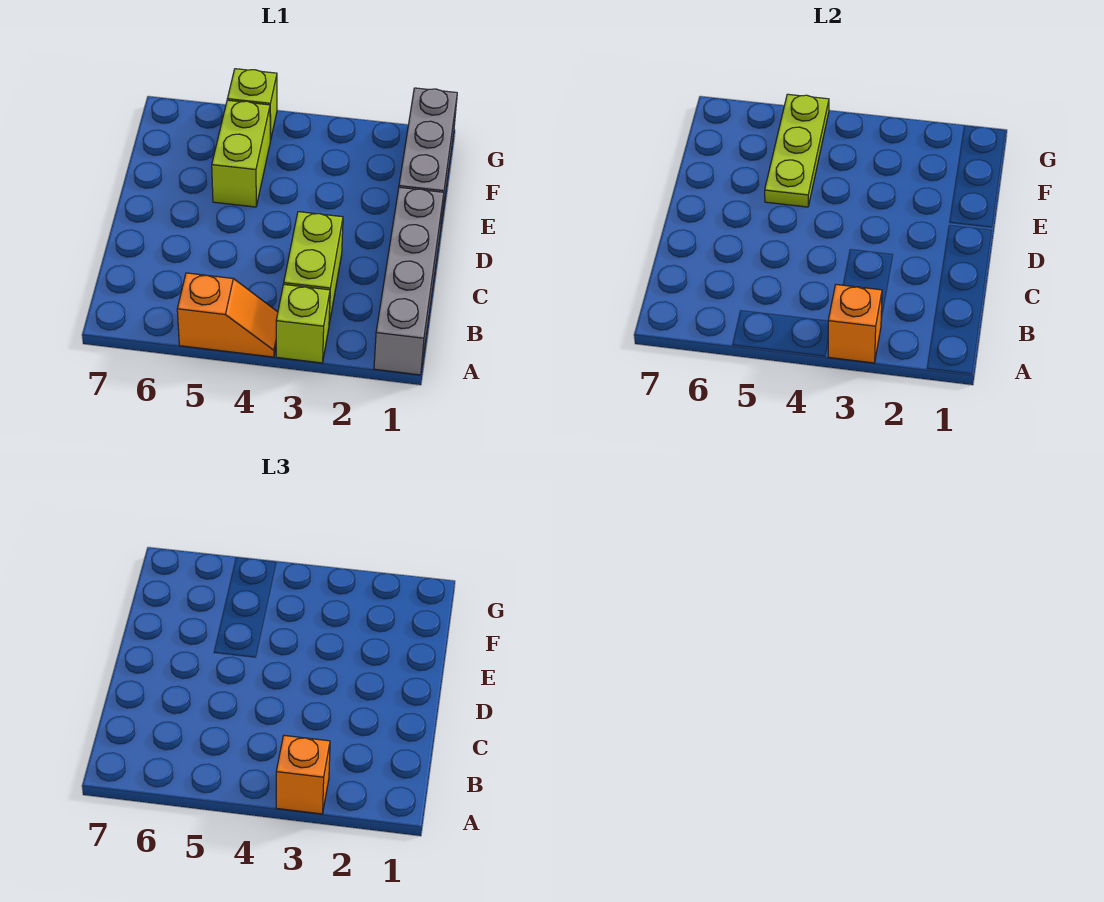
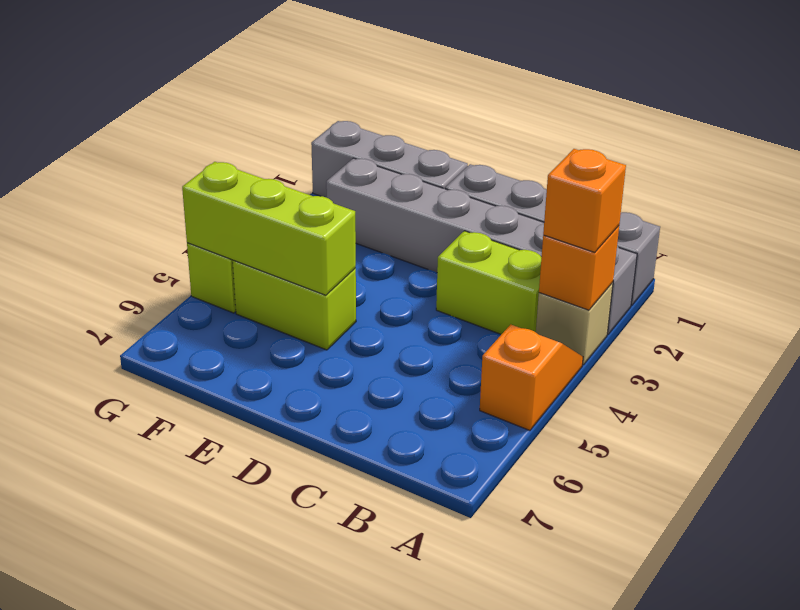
none -> grey 1x6 brick [326,158,637,334]
lime 1x1 brick [276,284,330,363] -> tan 1x1 brick [536,283,613,365]
lime 1x3 plate [765,94,829,207] -> lime 1x3 brick [182,162,356,295]

